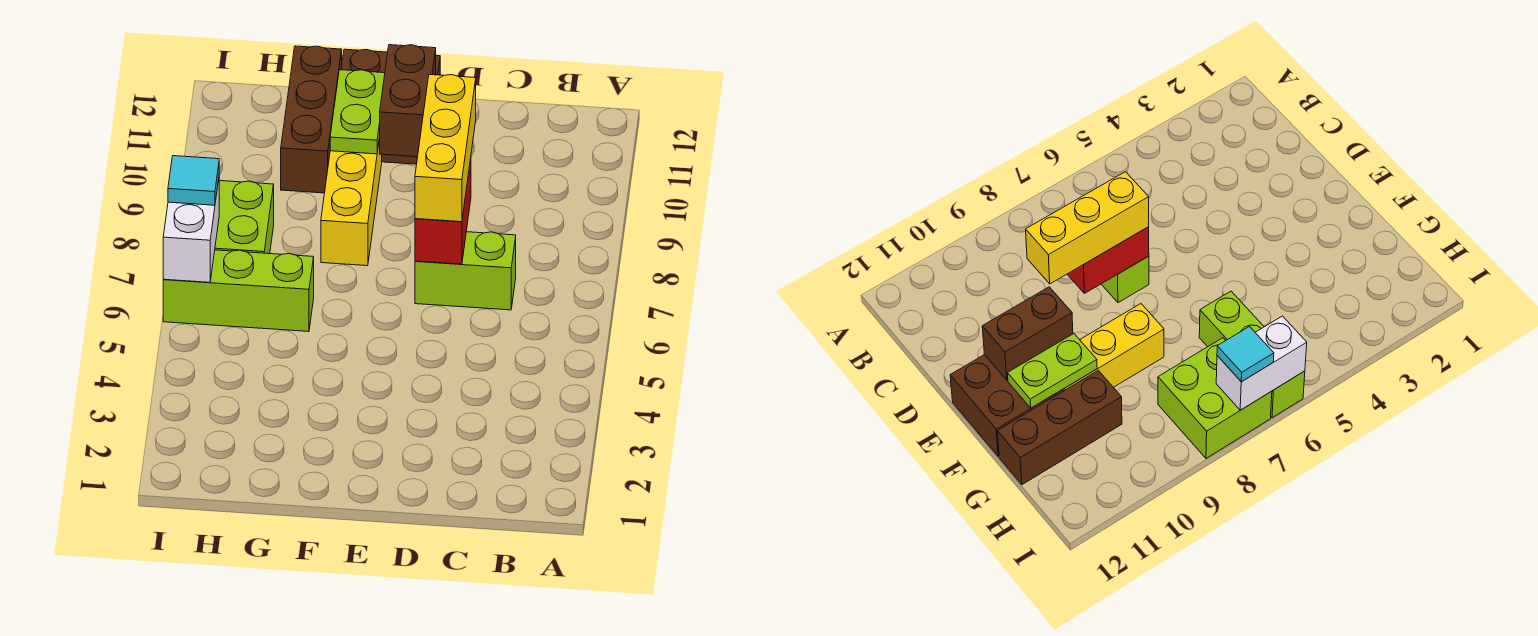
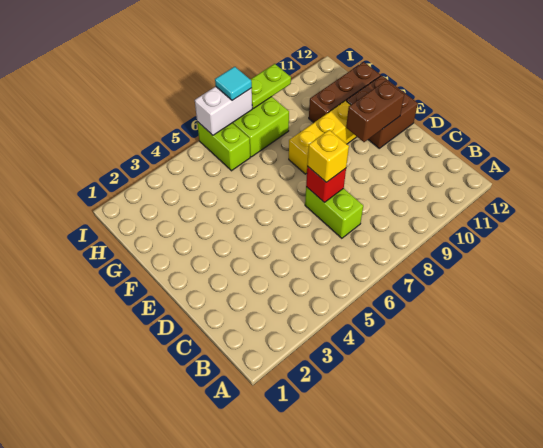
red 1x2 brick [415,159,471,264] -> red 1x1 brick [306,166,346,202]
yellow 1x3 brick [415,75,476,222] -> yellow 1x1 brick [307,130,349,182]
lime 1x2 plate [330,70,385,154] -> lime 1x2 plate moved to [250,64,291,108]
lime 1x3 brick [163,250,314,332] -> lime 1x2 brick [197,122,250,171]

